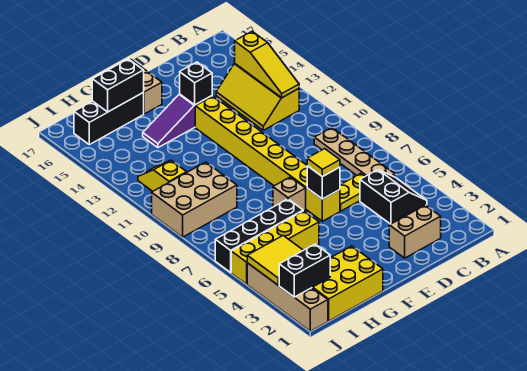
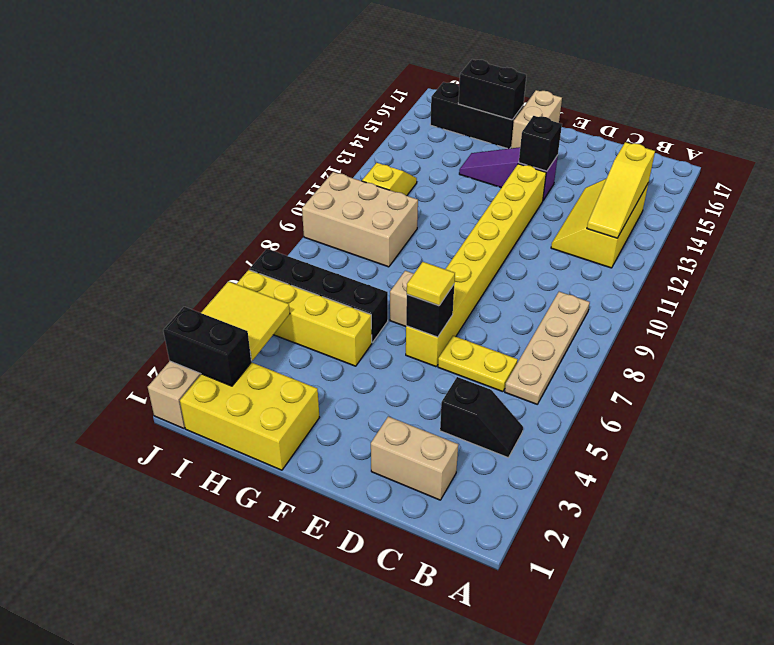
black 2x2 slope [360,170,427,224] -> black 1x2 slope [440,377,523,458]

